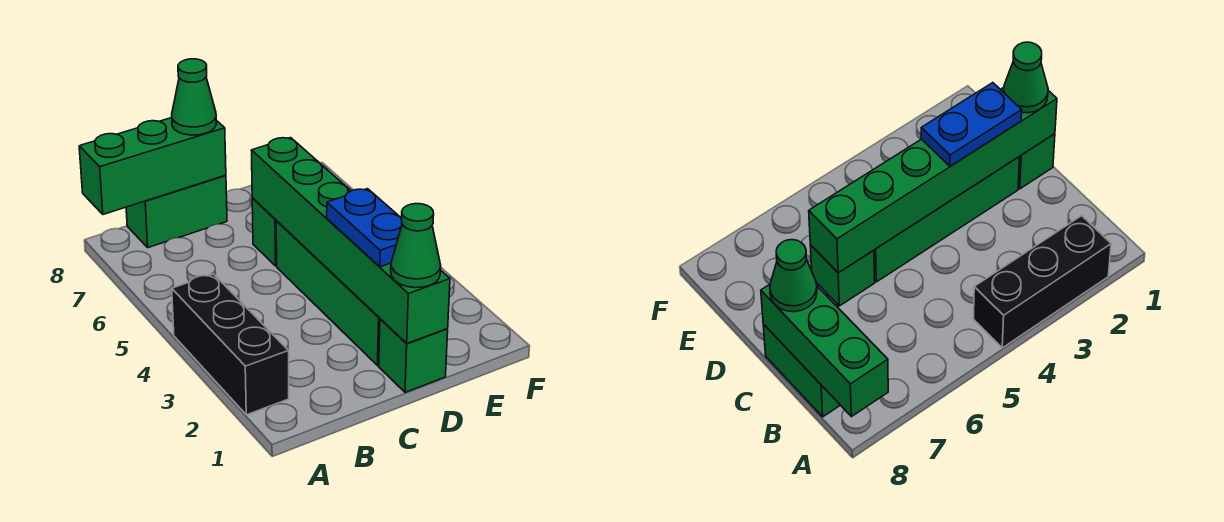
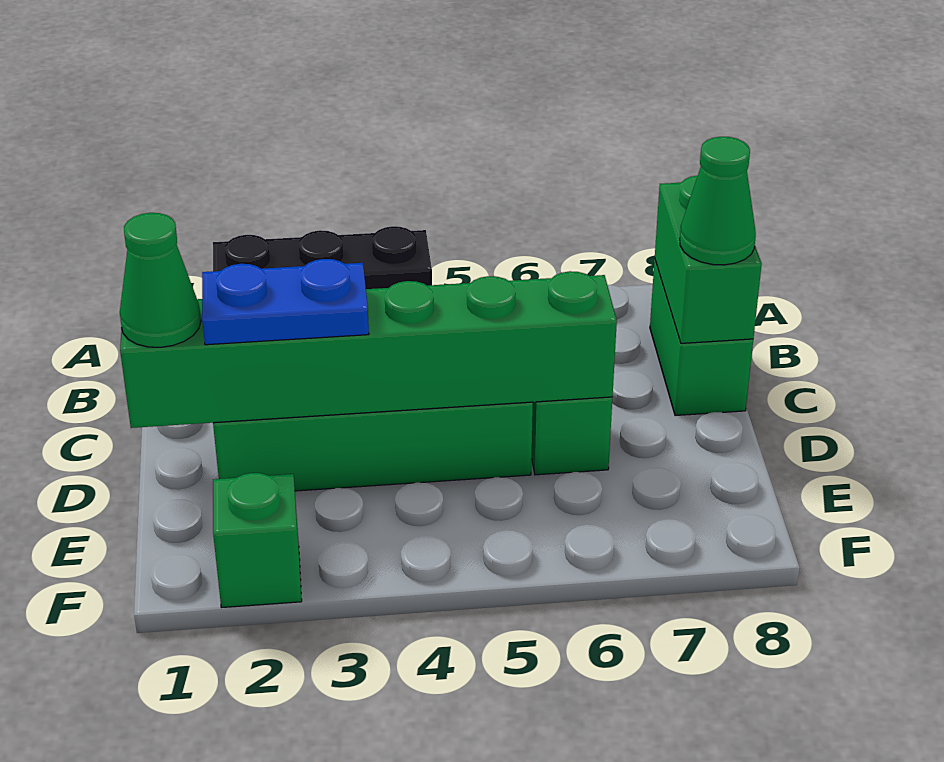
green 1x3 brick [79,118,226,214] -> green 1x2 brick [655,176,762,343]
green 1x1 brick [379,319,448,392] -> green 1x1 brick moved to [213,473,302,608]

